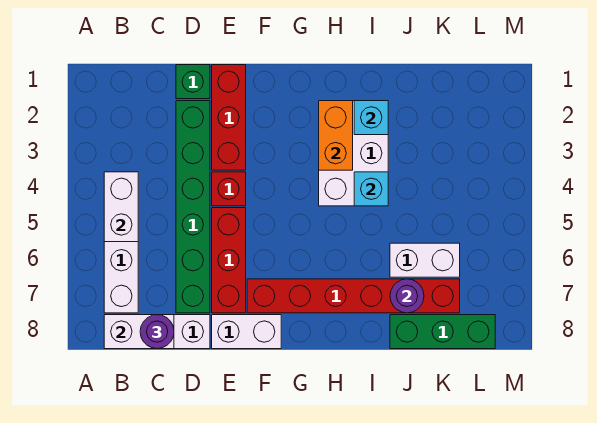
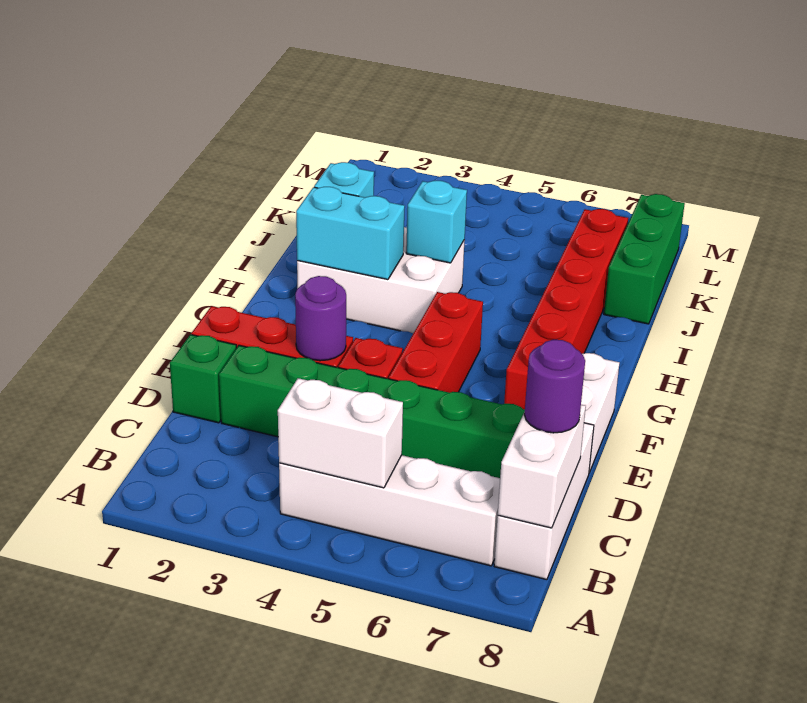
red 1x3 brick [212,208,246,313] -> red 1x3 brick turned to [389,292,483,393]
orange 1x2 brick [319,101,353,170] -> cyan 1x2 brick [296,187,405,280]
white 1x2 brick [390,243,460,277] -> none
purple 1x1 round brick [390,279,424,313] -> purple 1x1 round brick moved to [295,276,346,361]

